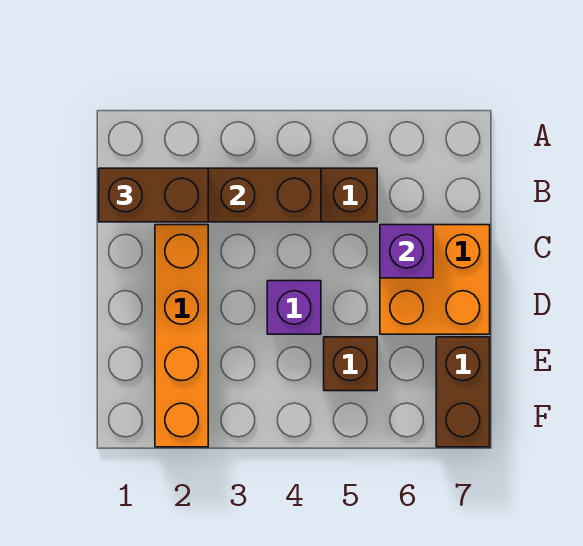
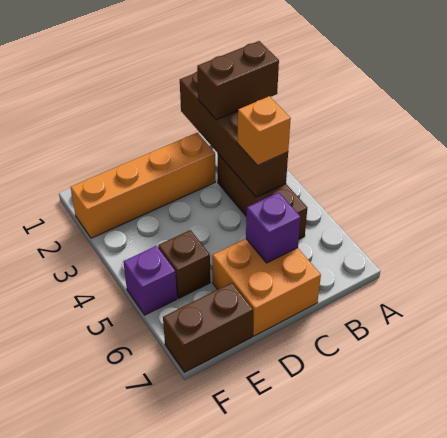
brown 1x2 brick [99,168,208,222] -> brown 1x2 brick turned to [197,41,279,120]
none -> orange 1x1 brick [237,96,291,166]
purple 1x1 brick [267,281,321,334] -> purple 1x1 brick moved to [123,246,177,315]

